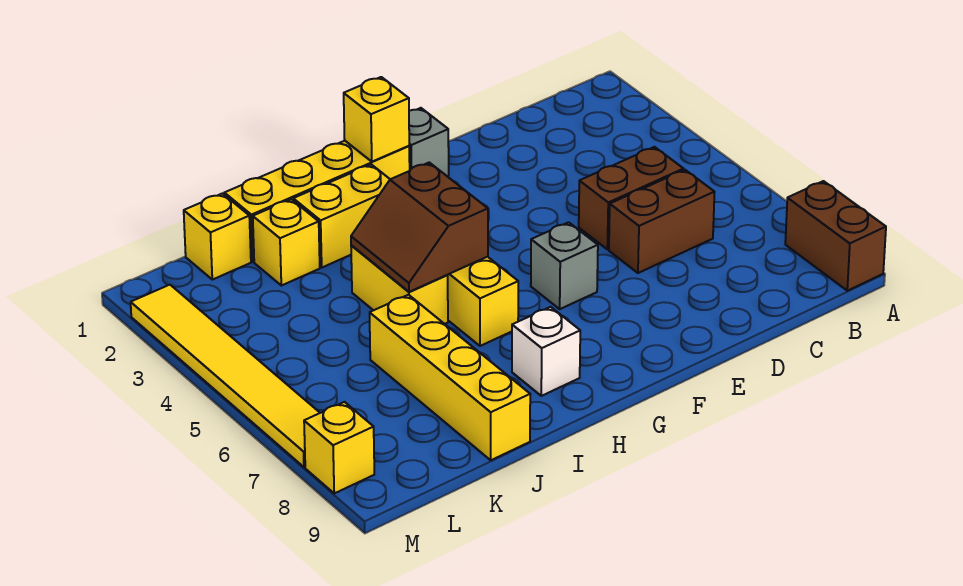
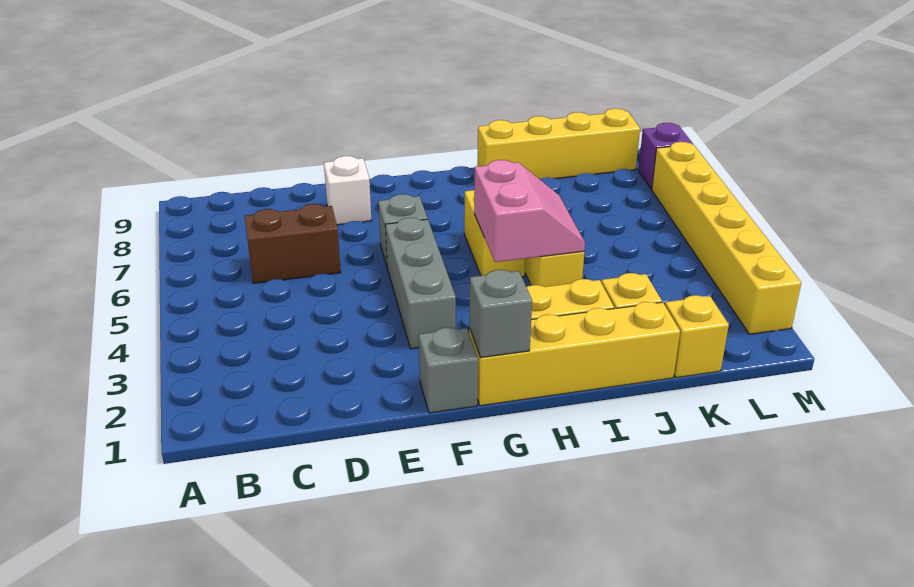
brown 1x2 brick [785,181,886,291] -> none
brown 1x2 brick [579,147,684,249] -> none
none -> grey 1x3 brick [385,218,456,349]
yellow 1x1 brick [344,77,409,162] -> grey 1x1 brick [469,270,532,358]
brown 2x2 slope [351,163,488,292] -> pink 2x2 slope [474,160,585,262]
white 1x1 brick [512,307,580,396] -> white 1x1 brick moved to [324,156,371,225]
yellow 1x4 brick [370,295,530,460] -> yellow 1x4 brick turned to [477,108,640,179]
yellow 1x6 tile [131,285,320,467] -> yellow 1x6 brick [652,142,801,334]
yellow 1x1 brick [304,402,374,493] -> purple 1x1 brick [638,123,693,189]

